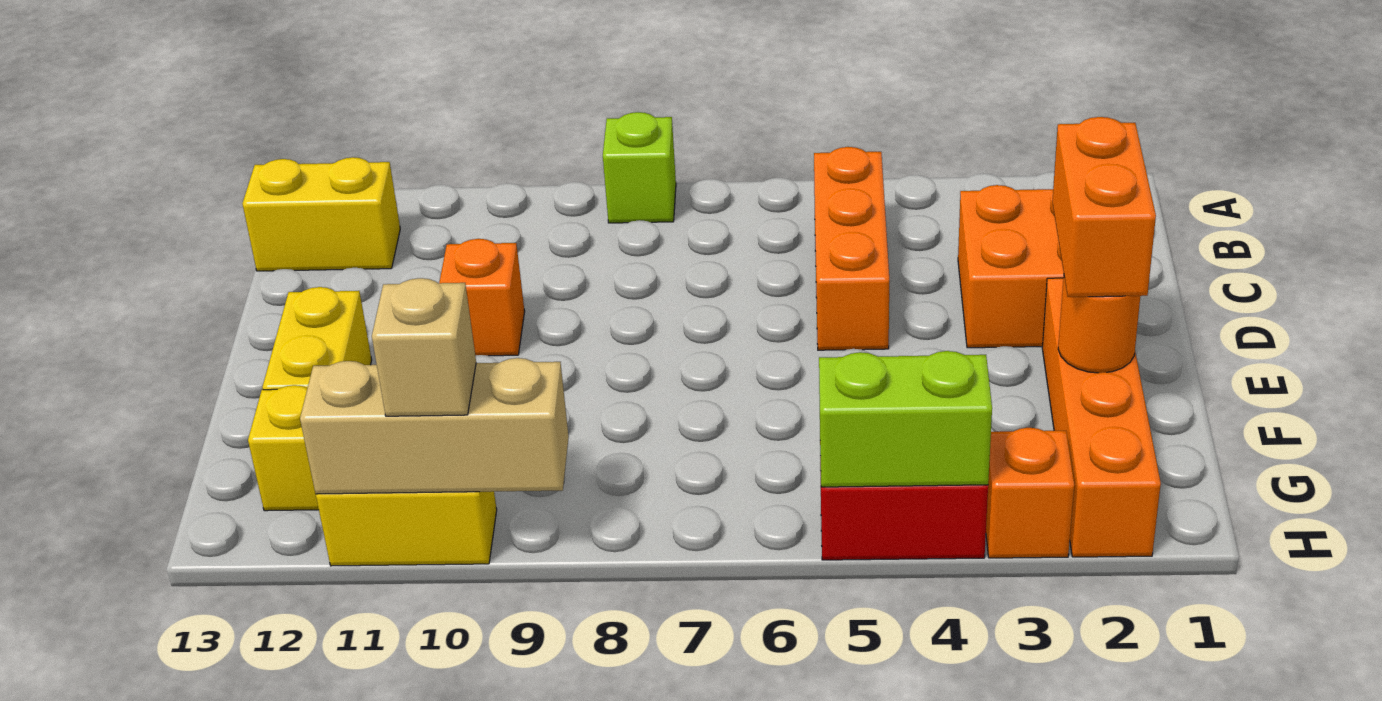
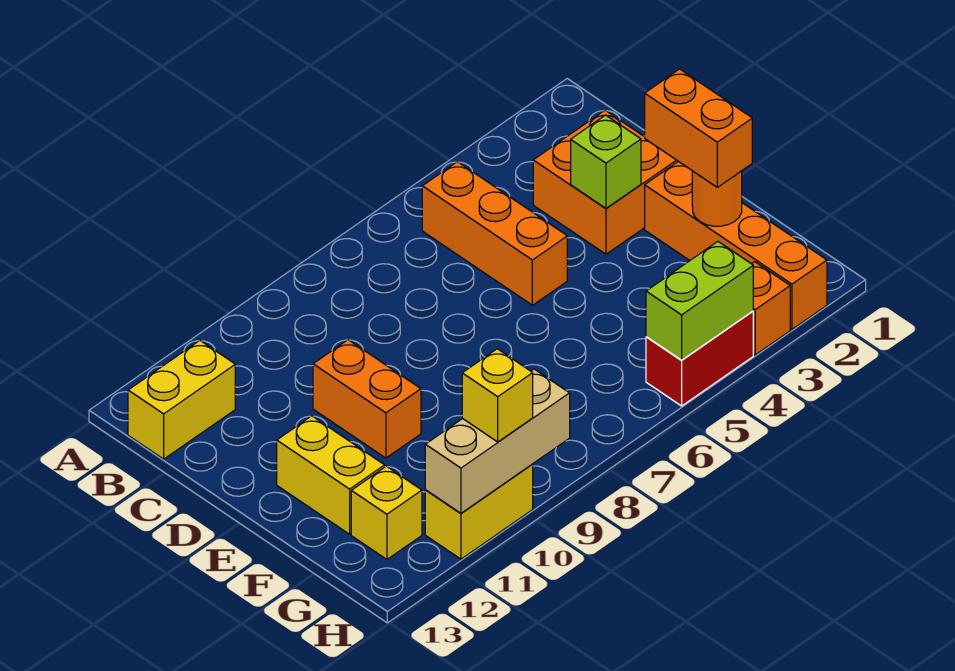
lime 1x1 brick [603,112,676,223] -> lime 1x1 brick moved to [571,115,641,208]
orange 1x1 brick [439,239,525,356] -> orange 1x2 brick [313,340,421,458]
tan 1x1 brick [372,278,476,416] -> yellow 1x1 brick [462,349,533,442]

